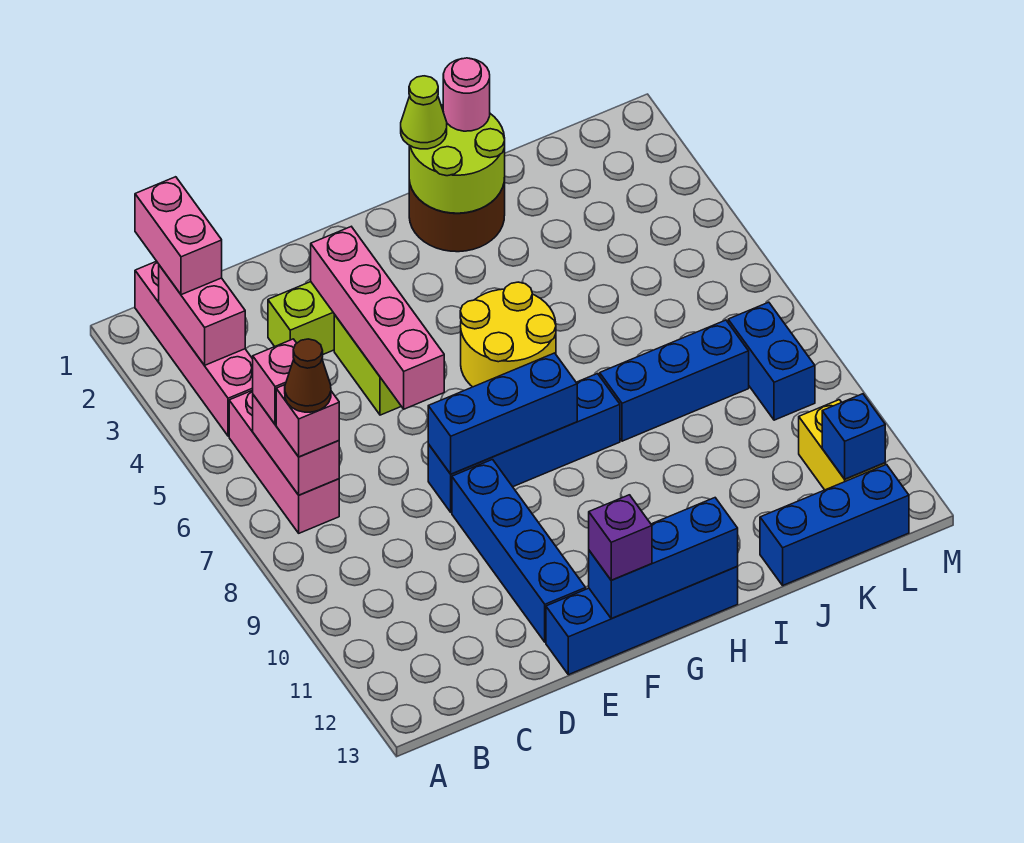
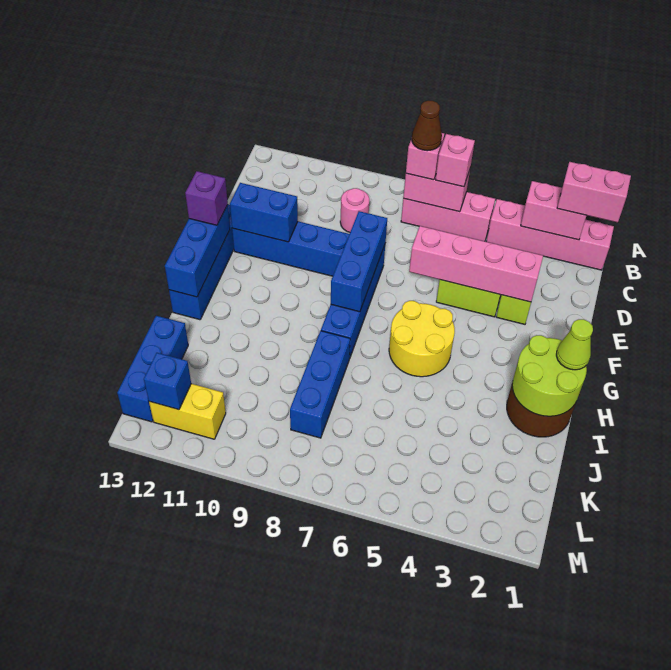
pink 1x1 round brick [443,58,490,131] -> pink 1x1 round brick moved to [340,188,369,232]
blue 1x2 brick [728,302,815,420] -> blue 1x2 brick moved to [230,183,298,242]

